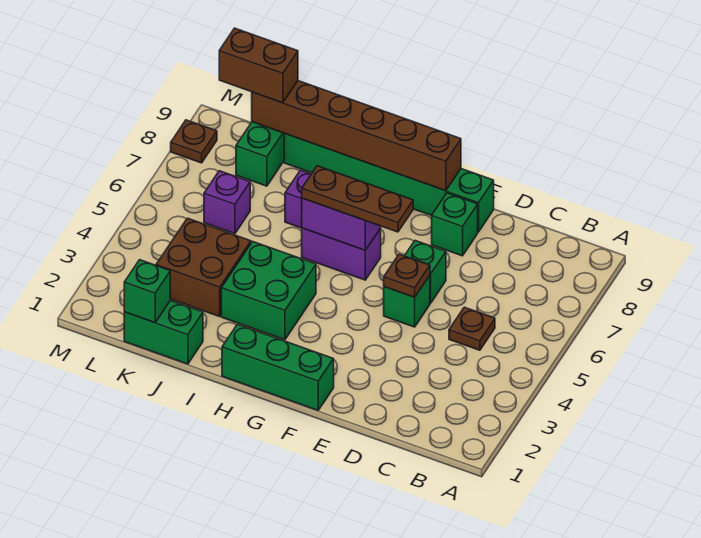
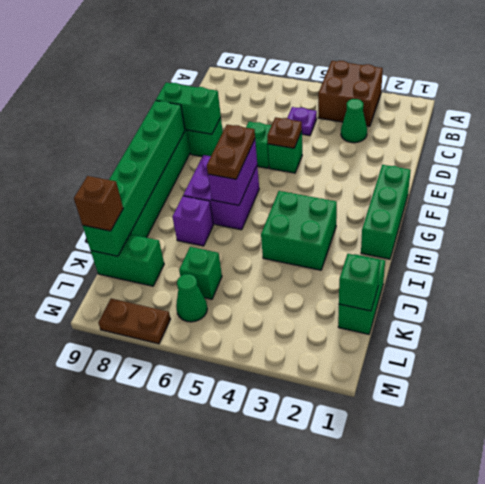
none -> green 1x1 cone [341,99,367,143]
brown 1x1 plate [449,307,495,350] -> purple 1x1 plate [287,107,317,136]
none -> green 1x2 brick [156,83,221,134]
brown 1x3 plate [302,166,413,232] -> brown 1x2 plate [207,125,255,179]
brown 1x6 brick [252,81,461,191] -> green 1x6 brick [83,101,185,256]
purple 1x2 brick [302,228,381,280] -> purple 2x2 brick [183,155,259,230]
brown 2x2 brick [156,218,251,316] -> brown 2x2 brick moved to [318,61,383,126]
purple 1x1 brick [204,171,250,234] -> green 1x1 brick [179,247,222,299]
brown 1x2 brick [219,28,298,103] -> brown 1x1 brick [74,176,123,231]
none -> green 1x1 cone [176,274,207,322]
brown 1x1 plate [171,120,217,163] -> brown 1x2 plate [98,299,170,344]

